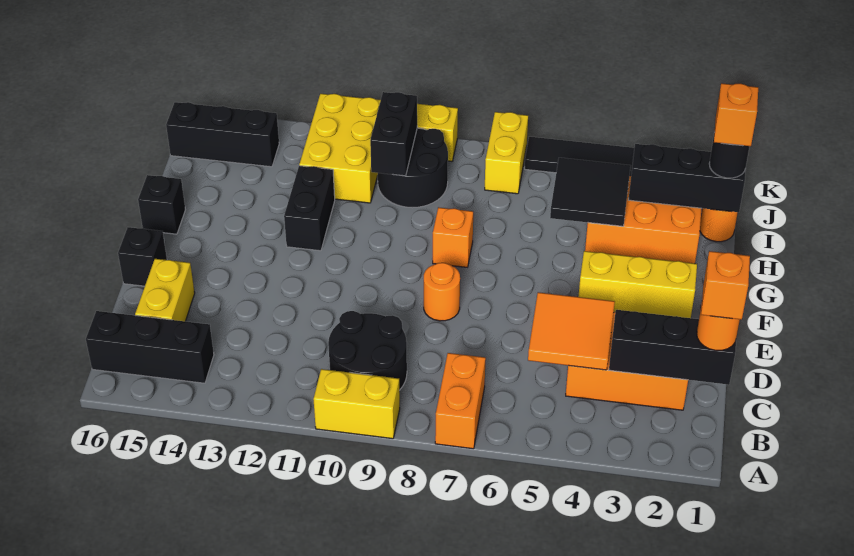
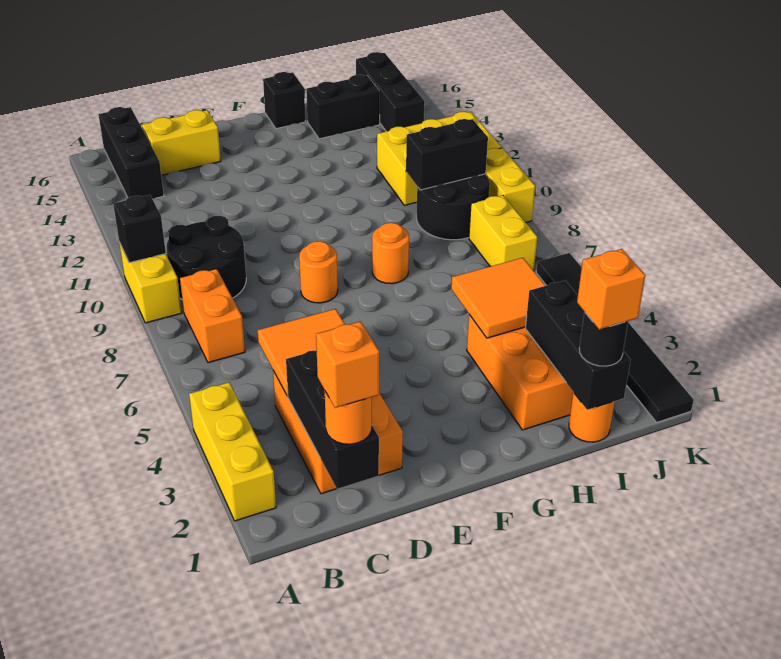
orange 1x2 brick [435,353,486,449] -> orange 1x2 brick turned to [180,269,245,363]
black 1x1 brick [118,227,167,286] -> black 1x1 brick moved to [113,195,166,263]
yellow 1x3 brick [578,251,697,318] -> yellow 1x3 brick moved to [189,382,276,521]
orange 1x1 brick [433,207,473,267] -> orange 1x1 round brick [372,223,409,284]
black 1x2 brick [284,166,335,251] -> black 1x2 brick moved to [306,75,380,139]
black 2x2 tile [550,158,631,226] -> orange 2x2 tile [451,258,546,338]
yellow 1x2 brick [485,112,528,194] -> yellow 1x2 brick turned to [469,195,537,271]

